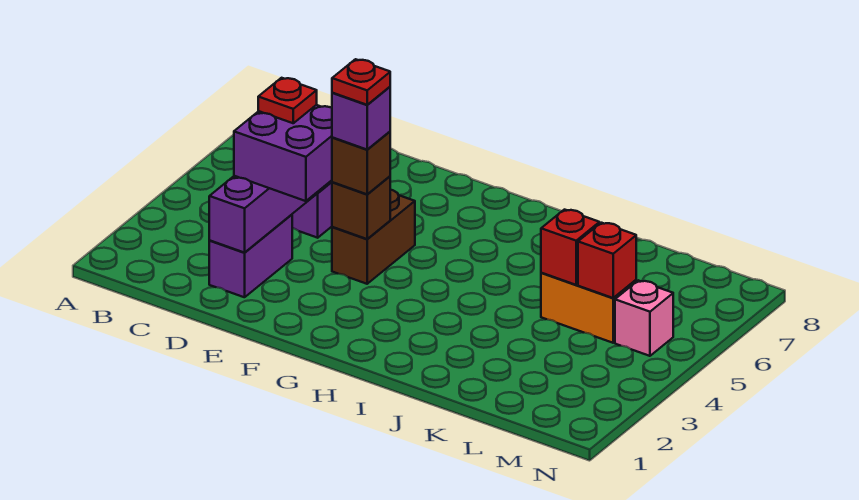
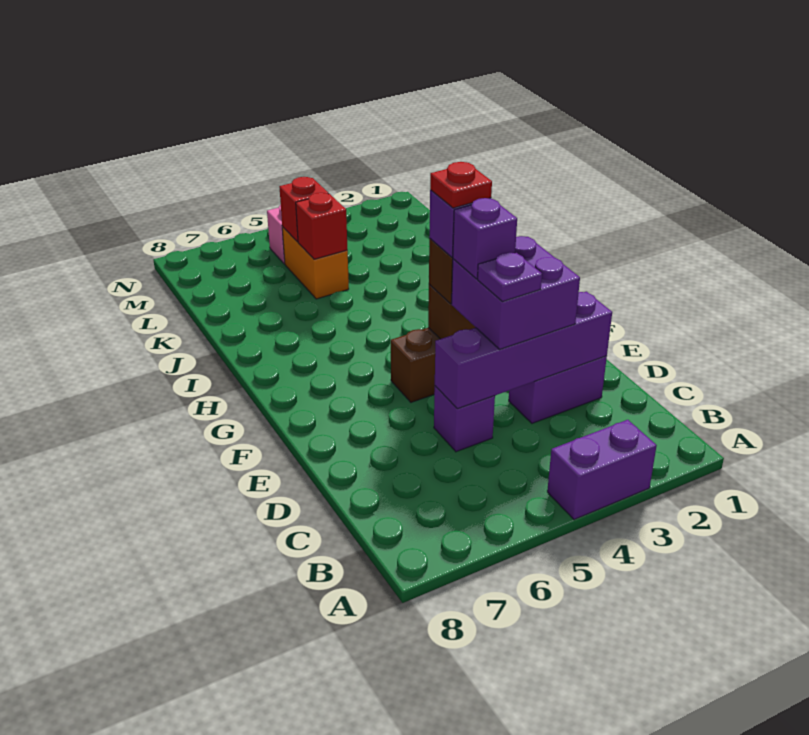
none -> purple 1x2 brick [547,420,657,520]
red 1x1 plate [258,78,317,123] -> purple 1x1 plate [478,252,542,302]
none -> purple 1x1 brick [453,198,517,279]

